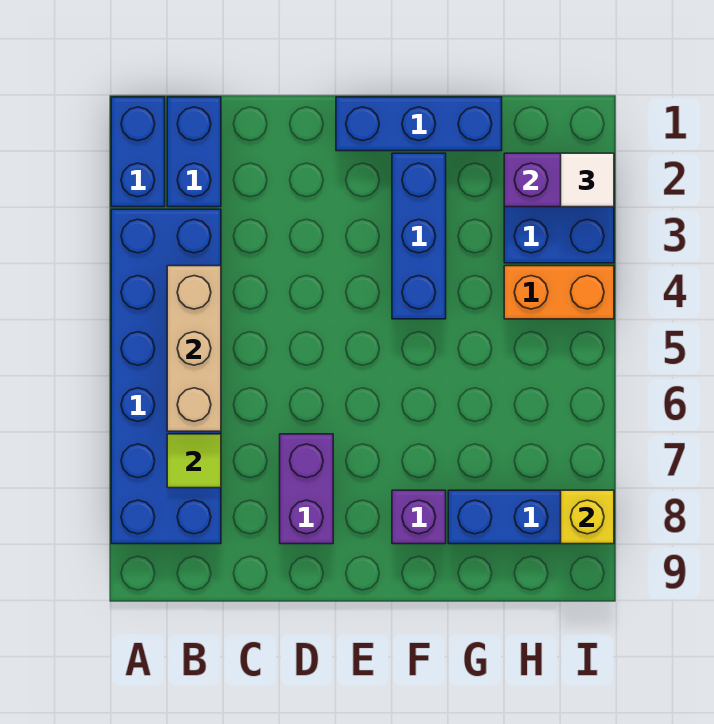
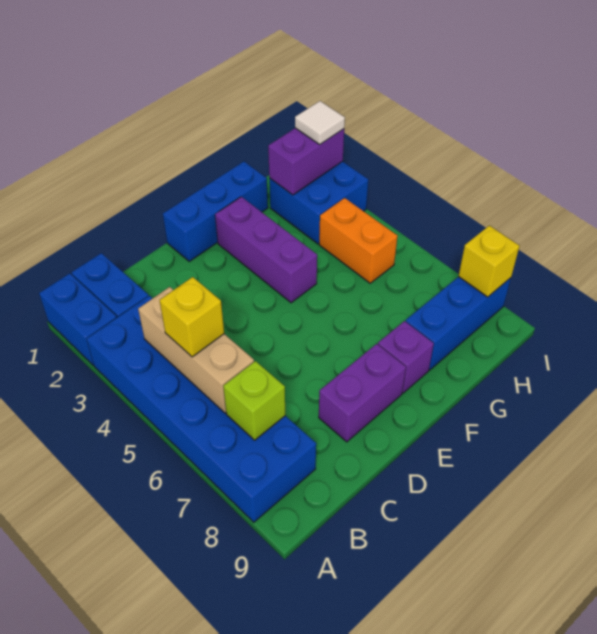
none -> yellow 1x1 brick [159,277,224,357]
lime 1x1 tile [167,434,221,488] -> lime 1x1 brick [223,361,285,440]
purple 1x2 brick [280,434,333,544] -> purple 1x2 brick turned to [319,344,406,442]
blue 1x3 brick [392,153,446,319] -> purple 1x3 brick [215,197,317,303]
orange 1x2 brick [504,266,614,319] -> orange 1x2 brick turned to [319,198,397,283]

